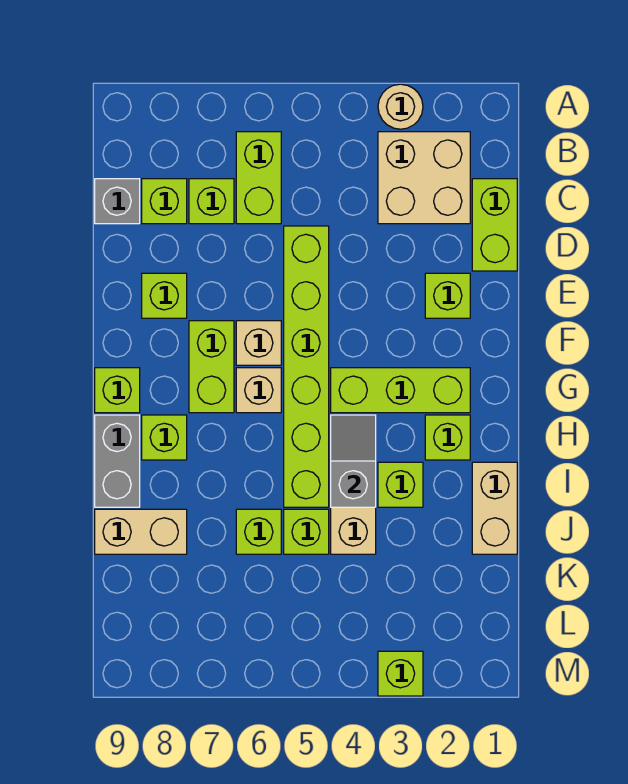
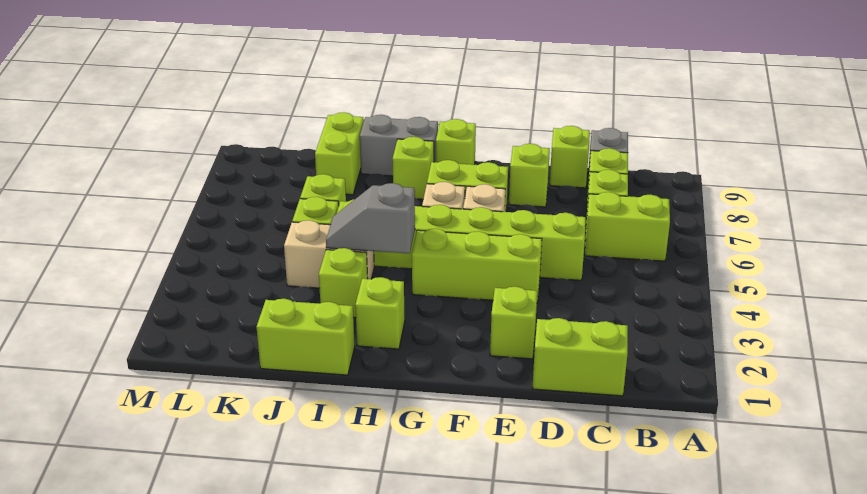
tan 1x1 round brick [378,84,423,129] -> none
tan 2x2 brick [378,132,470,224] -> none
lime 1x3 brick [331,368,470,413] -> lime 1x3 brick turned to [412,229,542,303]
grey 1x2 slope [331,415,376,507] -> grey 1x2 slope turned to [326,183,415,253]
tan 1x2 brick [472,462,517,554] -> lime 1x2 brick [256,299,355,375]
tan 1x2 brick [95,509,187,554] -> lime 1x2 brick [315,112,364,195]
lime 1x1 brick [378,651,423,696] -> lime 1x1 brick moved to [550,126,590,188]

